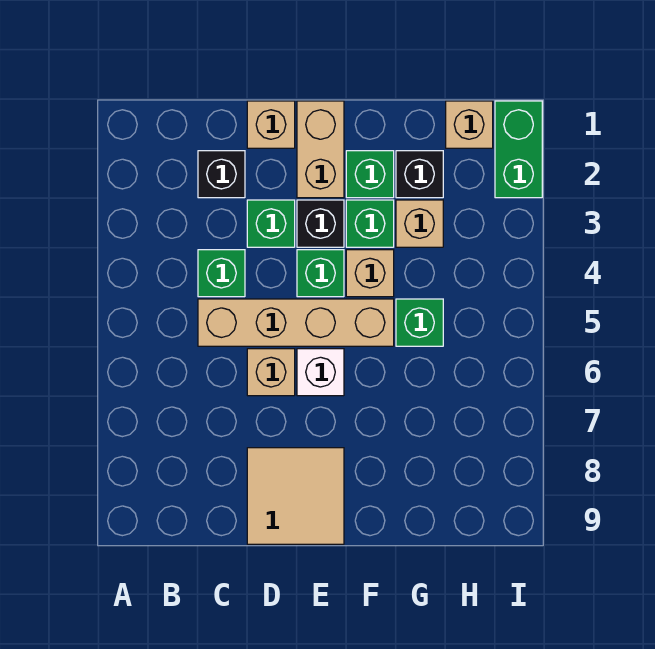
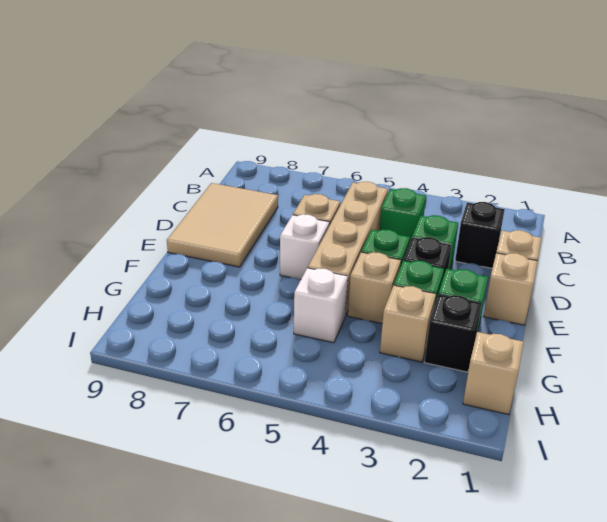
tan 2x2 tile [247,448,344,544] -> tan 2x3 tile [167,183,278,267]
tan 1x2 brick [297,101,344,198] -> tan 1x1 brick [483,253,537,325]
green 1x1 brick [396,299,443,346] -> white 1x1 brick [294,268,348,343]
green 1x2 brick [495,101,542,198] -> none

